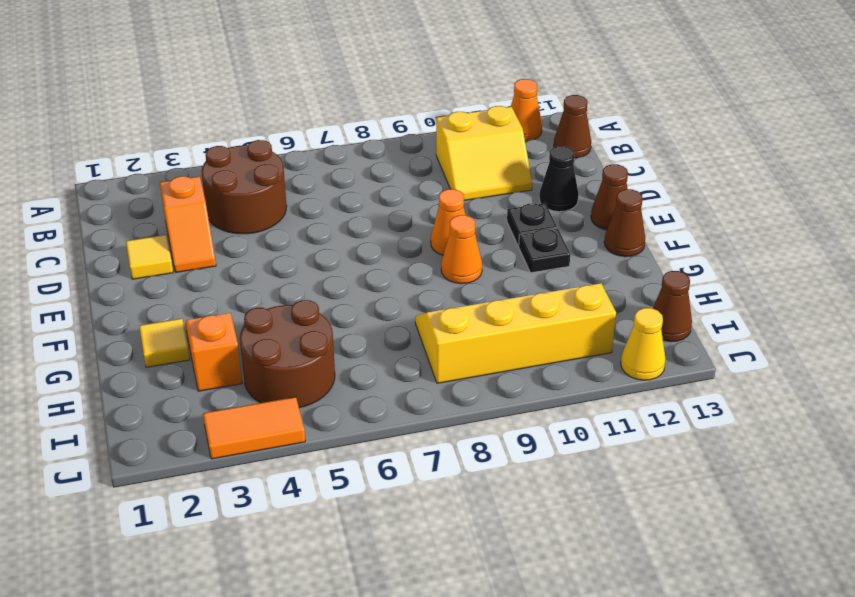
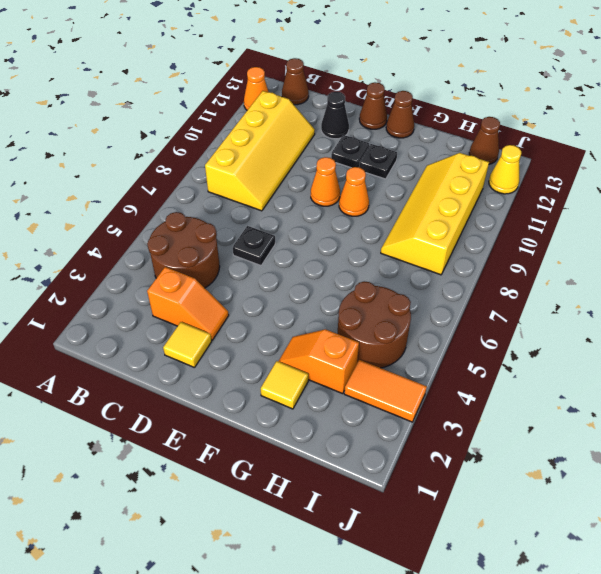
yellow 2x2 slope [436,106,532,200] -> yellow 2x4 slope [205,91,315,211]
none -> black 1x1 plate [233,226,275,266]
orange 1x2 tile [203,397,305,459] -> orange 1x2 tile turned to [344,360,427,422]

